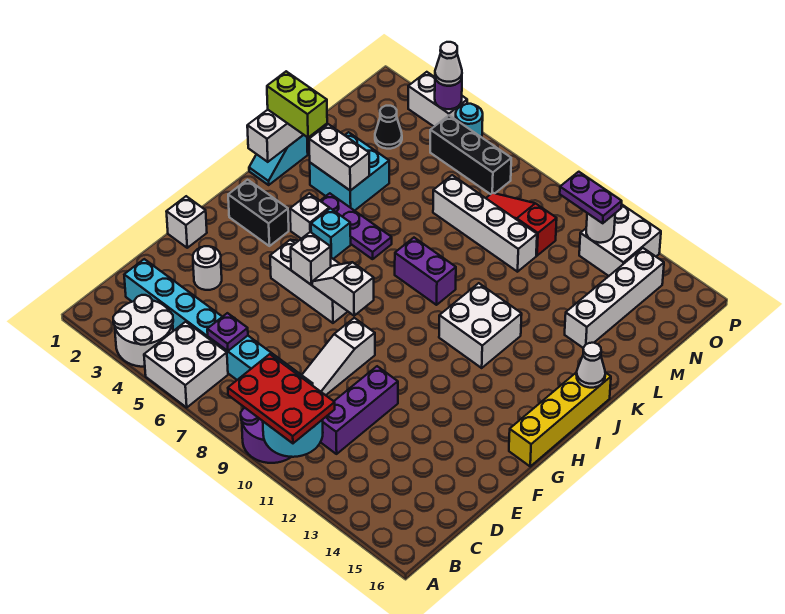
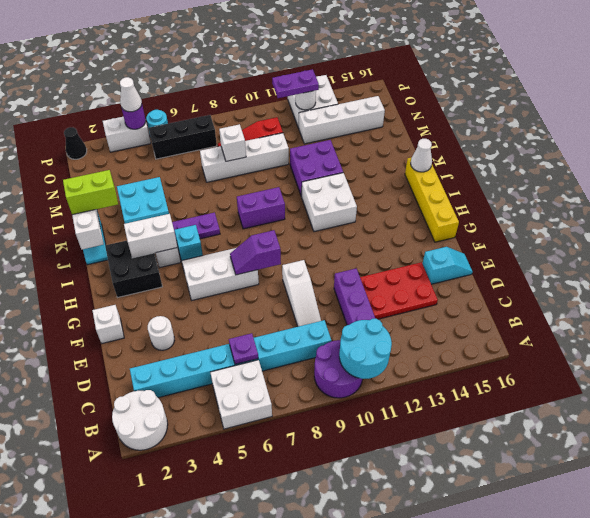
white 2x2 round brick [113,295,173,367] -> white 2x2 round brick moved to [112,390,168,450]
red 2x3 plate [228,354,335,443] -> red 2x3 plate moved to [360,262,438,319]
none -> cyan 1x2 slope [422,247,472,284]
white 1x1 brick [291,232,331,285] -> white 1x1 brick moved to [219,124,246,161]
white 1x2 slope [312,262,374,316] -> purple 1x2 slope [230,230,281,275]
black 1x2 brick [228,180,289,246] -> black 2x2 brick [105,241,162,297]
white 1x2 brick [309,124,369,191] -> white 1x2 brick moved to [124,214,178,258]
none -> purple 2x2 brick [290,140,343,197]
white 1x4 brick [565,248,664,348] -> white 1x4 brick turned to [299,96,385,144]
black 1x1 cone [375,106,402,149] -> black 1x1 cone moved to [64,127,87,159]

